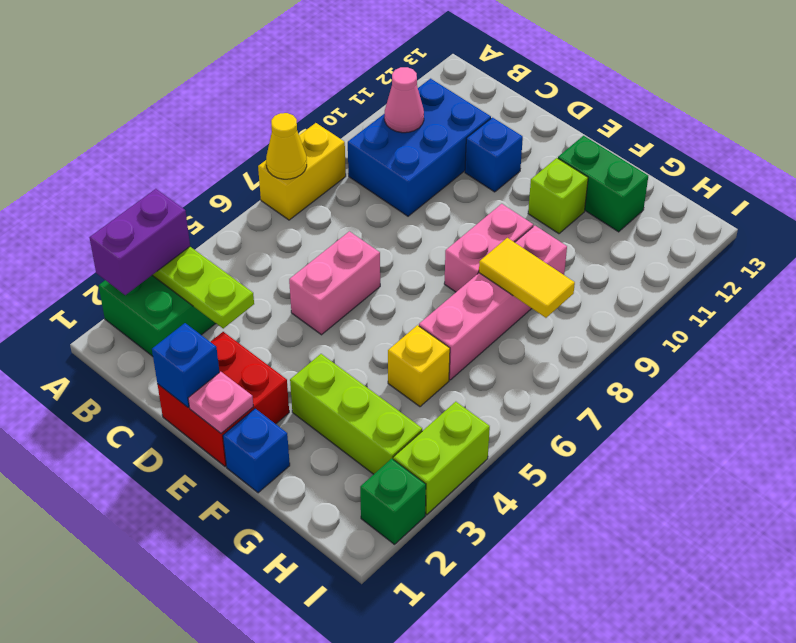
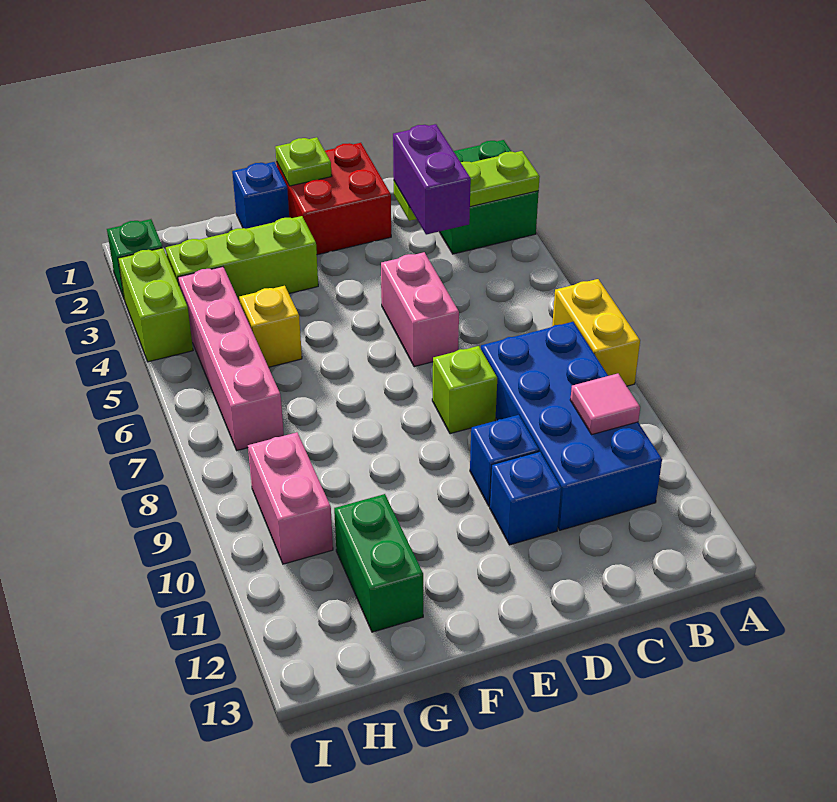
purple 1x2 brick [90,189,190,295] -> purple 1x2 brick moved to [393,124,471,235]
yellow 1x1 cone [266,113,307,179] -> none
blue 2x3 brick [348,79,491,216] -> blue 2x4 brick [481,322,662,530]
pink 1x1 cone [385,67,424,133] -> pink 1x1 tile [570,374,640,434]
blue 1x1 brick [152,323,219,407] -> blue 1x1 brick moved to [470,415,539,506]
pink 1x1 plate [188,372,253,433] -> lime 1x1 plate [275,137,332,186]
pink 1x2 brick [444,204,533,292] -> pink 1x2 brick moved to [248,432,333,564]
lime 1x1 brick [528,158,588,234] -> lime 1x1 brick moved to [432,346,497,434]
green 1x2 brick [558,136,648,232] -> green 1x2 brick turned to [334,494,423,632]
pink 1x4 brick [419,226,567,380] -> pink 1x4 brick moved to [178,267,284,450]
yellow 1x2 tile [479,238,575,318] -> none

